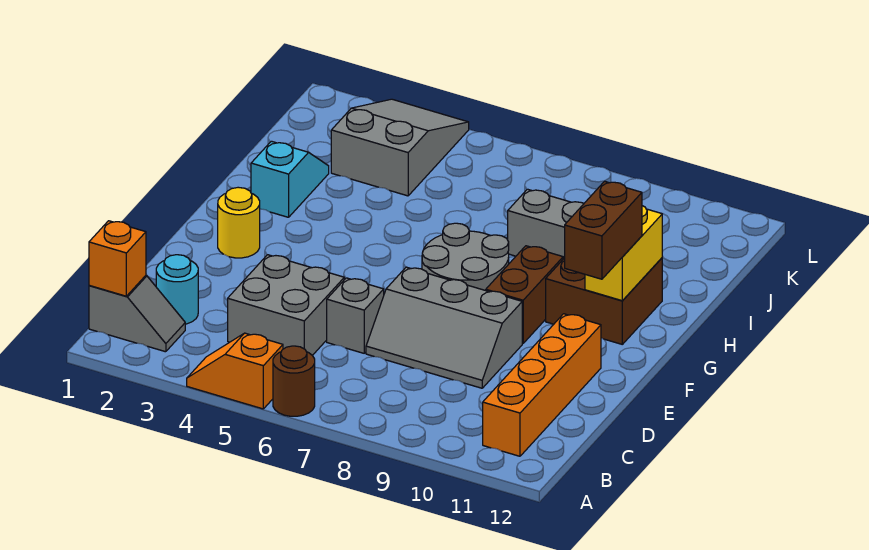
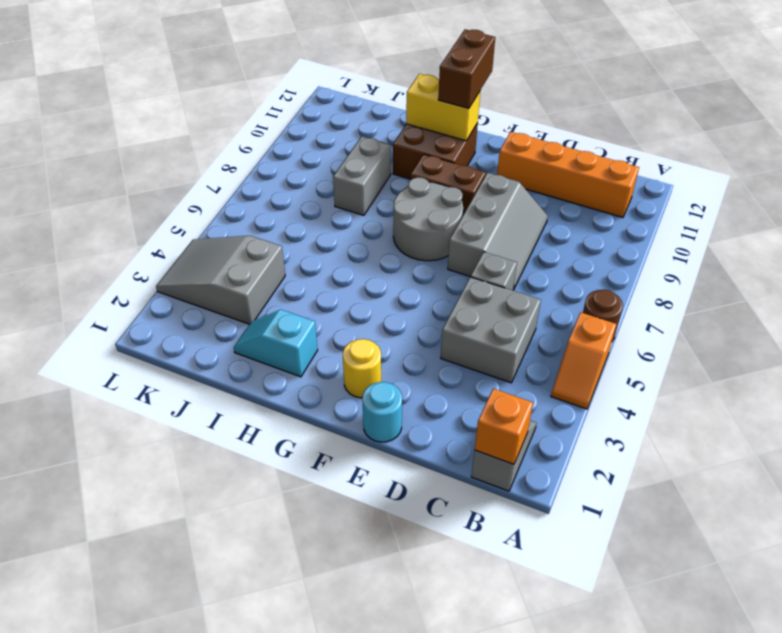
cyan 1x1 round brick [156,255,198,324] -> cyan 1x1 round brick moved to [362,382,402,442]
brown 1x2 brick [565,181,642,279] -> brown 1x2 brick turned to [438,29,495,109]

